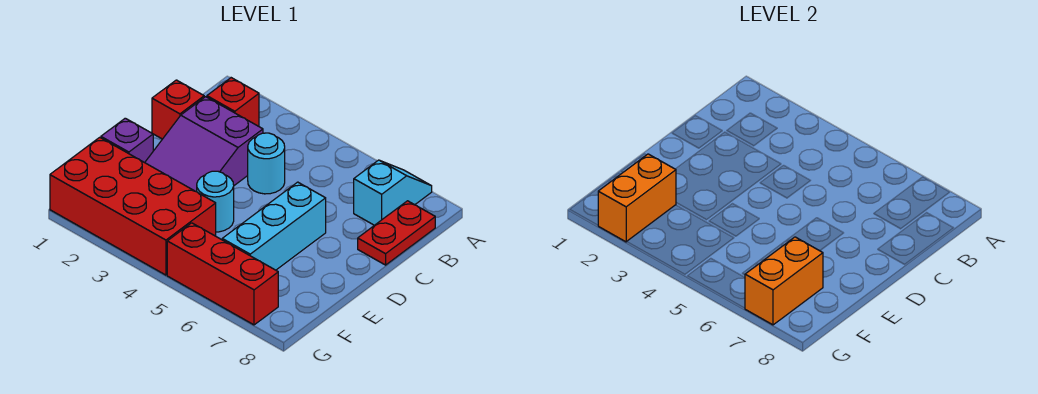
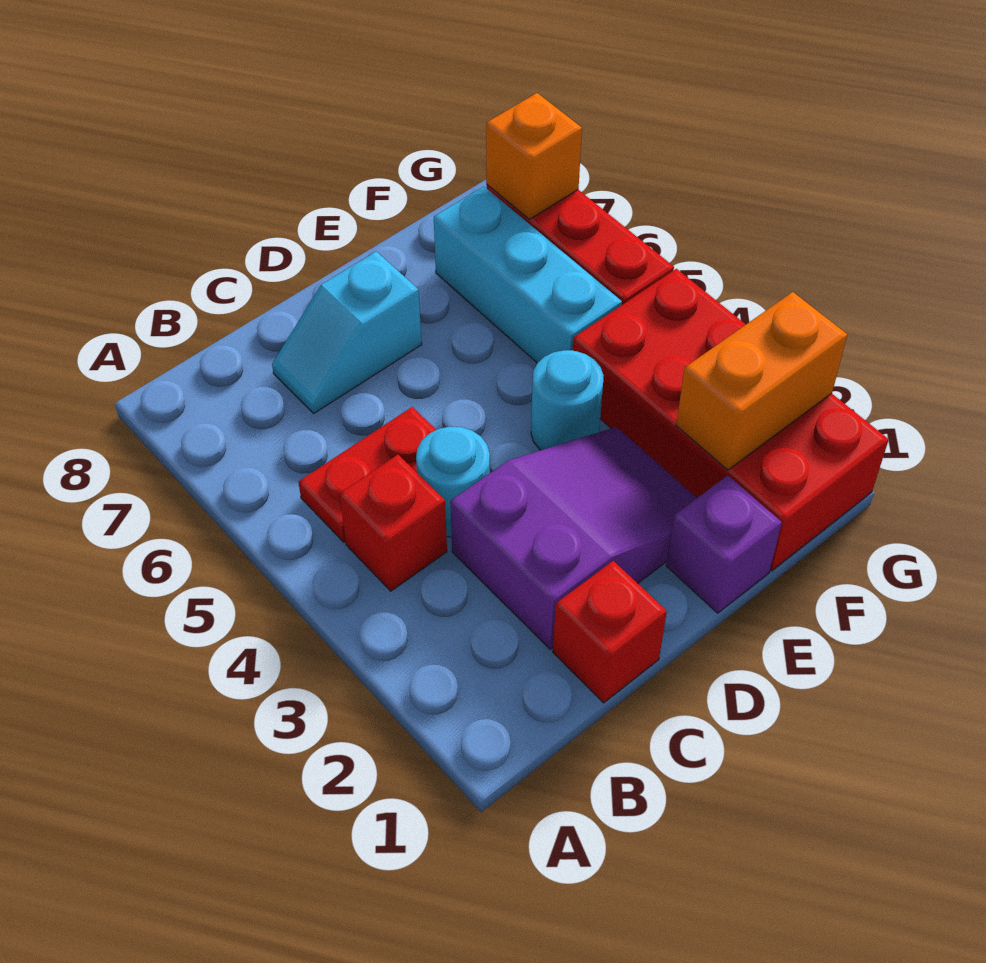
cyan 1x2 slope [354,160,432,225] -> cyan 1x2 slope moved to [272,251,422,413]
red 1x1 brick [207,78,259,126] -> red 1x1 brick moved to [340,455,447,591]
red 1x2 plate [358,201,435,265] -> red 1x2 plate moved to [298,407,436,542]
cyan 1x3 brick [222,182,326,270] -> cyan 1x3 brick turned to [434,186,622,363]
orange 1x2 brick [745,237,823,325] -> orange 1x1 brick [486,93,582,220]

